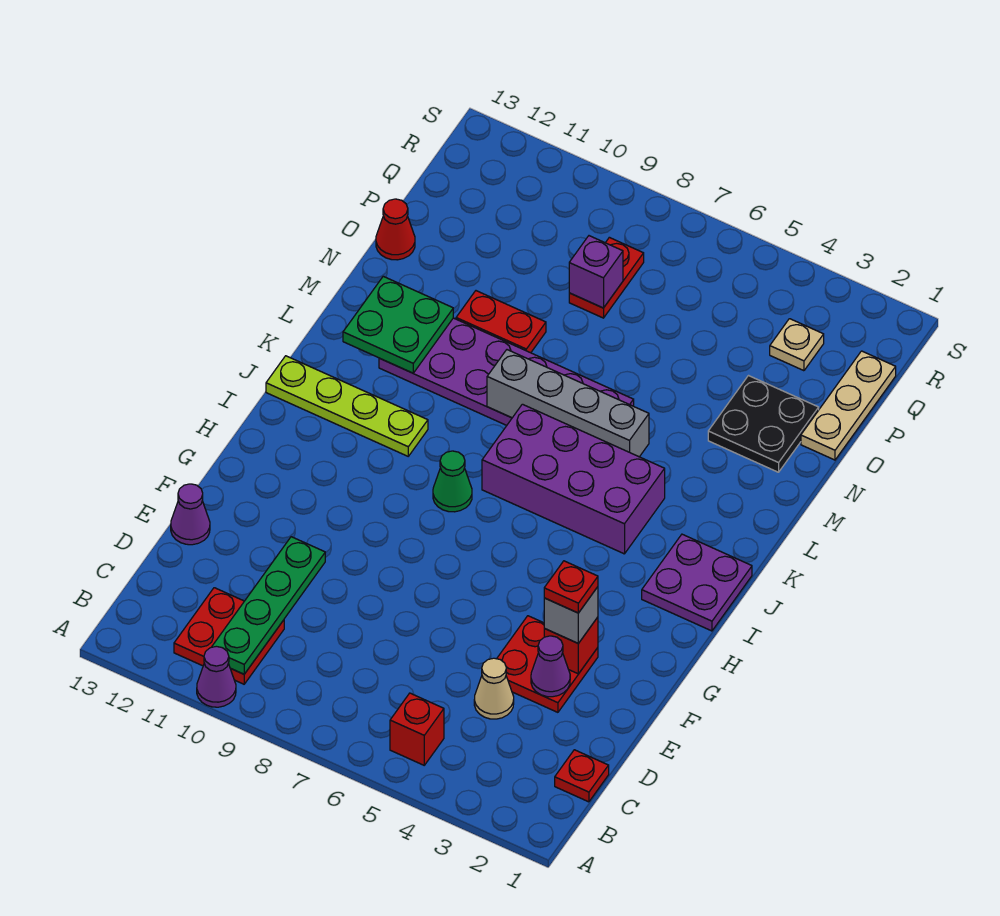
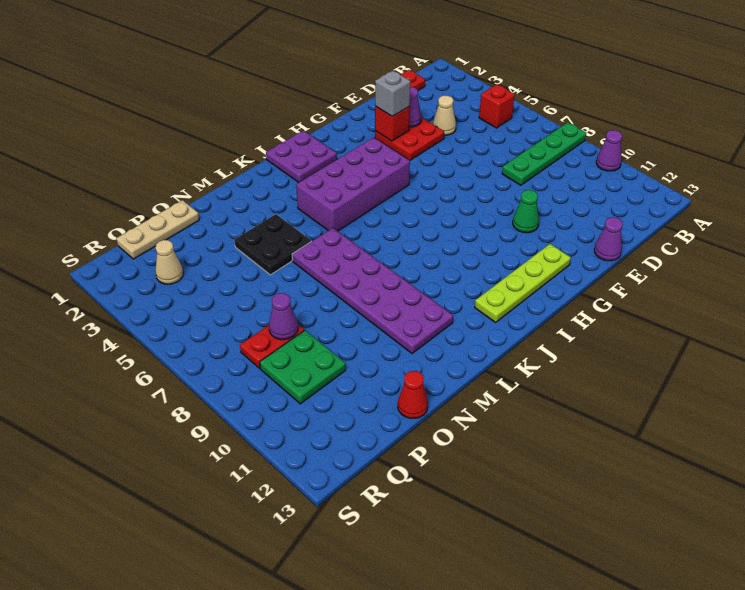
red 2x2 plate [174,588,284,684] -> none
green 1x4 plate [212,537,325,674] -> green 1x4 plate moved to [502,122,586,185]
red 1x1 plate [544,561,598,613] -> none
green 1x1 cone [433,451,472,512] -> green 1x1 cone moved to [513,190,539,233]
purple 2x4 brick [482,404,665,554] -> purple 2x4 brick turned to [296,138,410,231]
lime 1x4 plate [266,356,428,456] -> lime 1x4 plate turned to [475,244,571,322]
grey 1x4 brick [487,350,649,457] -> none
green 2x2 plate [343,276,453,373] -> green 2x2 plate moved to [260,330,346,404]
black 2x2 plate [708,376,819,472] -> black 2x2 plate moved to [234,214,311,275]
red 1x2 plate [456,291,546,353] -> none
purple 1x1 brick [569,236,623,308] -> purple 1x1 cone [269,293,298,340]
tan 1x1 plate [770,319,824,371] -> tan 1x1 cone [155,240,183,284]

